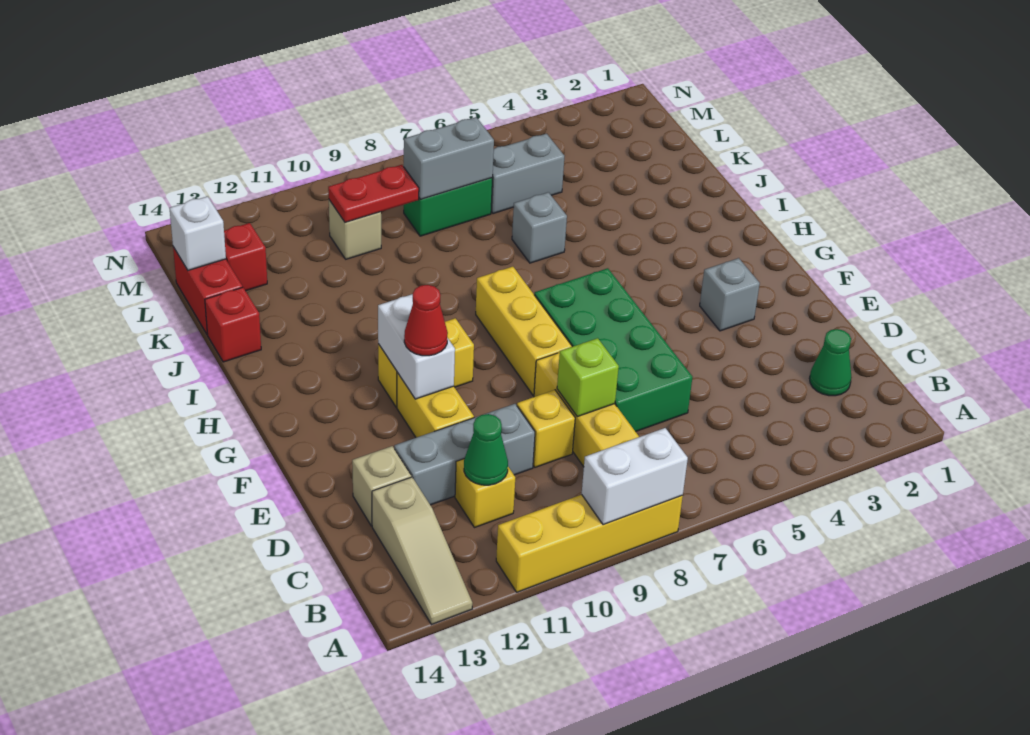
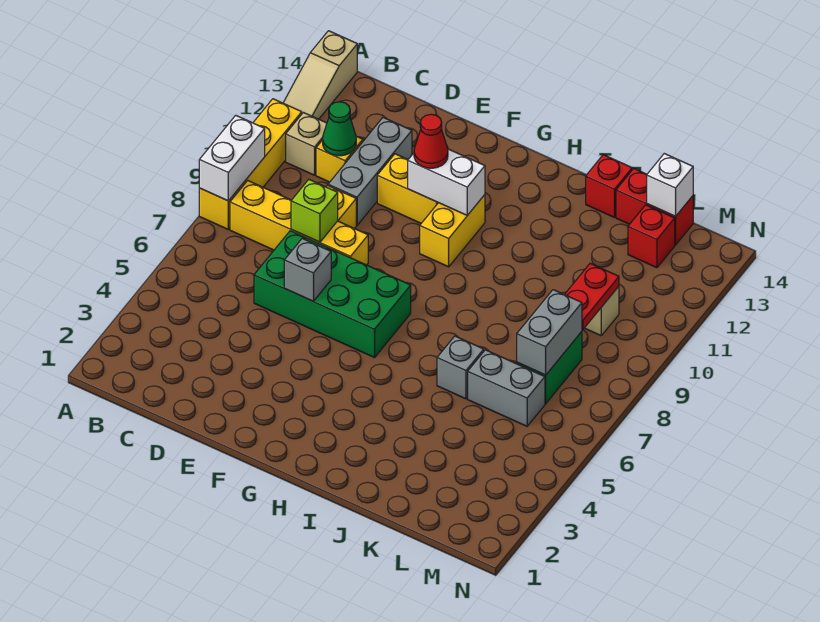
tan 1x3 slope [372,477,473,625] -> tan 1x3 slope turned to [283,31,357,119]
green 1x1 cone [809,329,852,396] -> none
tan 1x1 brick [352,446,411,526] -> tan 1x1 brick moved to [286,112,327,175]
grey 1x1 brick [700,258,760,331] -> grey 1x1 brick moved to [284,239,331,301]
yellow 1x3 brick [476,267,572,395] -> none
grey 1x2 brick [491,134,564,214] -> grey 1x2 brick turned to [468,350,545,426]

